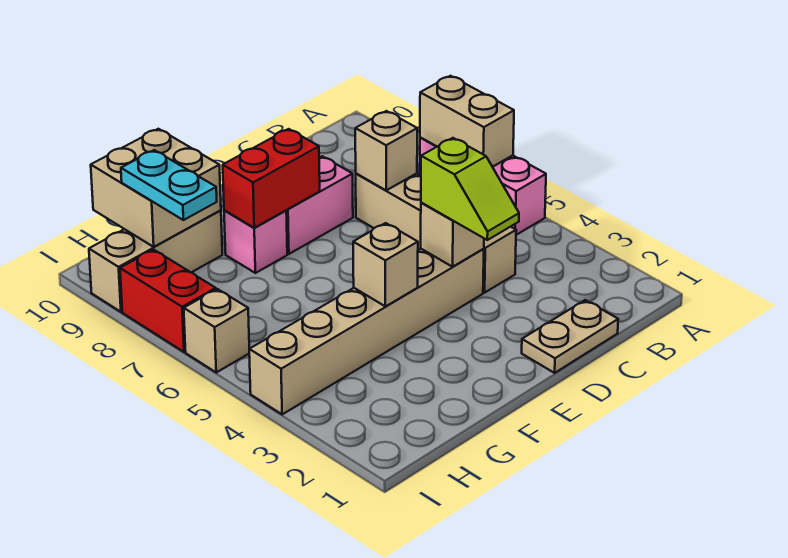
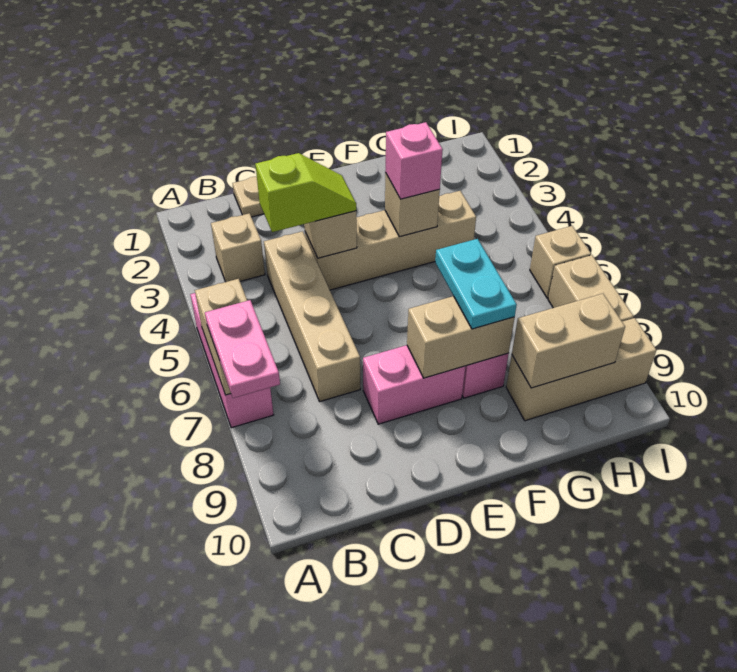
none -> pink 1x2 plate [205,300,280,398]
tan 1x1 brick [355,111,417,190] -> tan 1x1 brick moved to [211,213,265,282]
lime 1x2 slope [421,138,519,240] -> lime 1x2 slope turned to [255,153,356,232]
tan 1x6 brick [249,249,484,414] -> tan 1x4 brick [305,191,476,290]
red 1x2 brick [223,129,320,228] -> tan 1x2 brick [407,296,515,378]
none -> pink 1x1 brick [385,122,443,199]
tan 2x2 brick [91,129,221,247] -> tan 1x2 brick [512,294,625,388]
cyan 1x2 plate [121,150,217,220] -> cyan 1x2 plate moved to [435,239,517,329]
red 1x2 brick [120,250,216,352] -> tan 1x2 brick [548,255,634,321]

